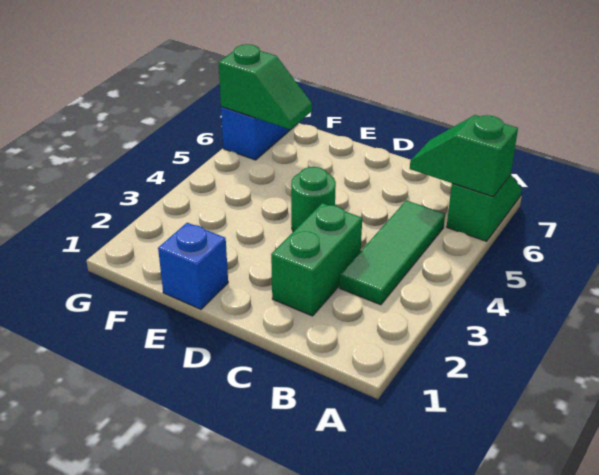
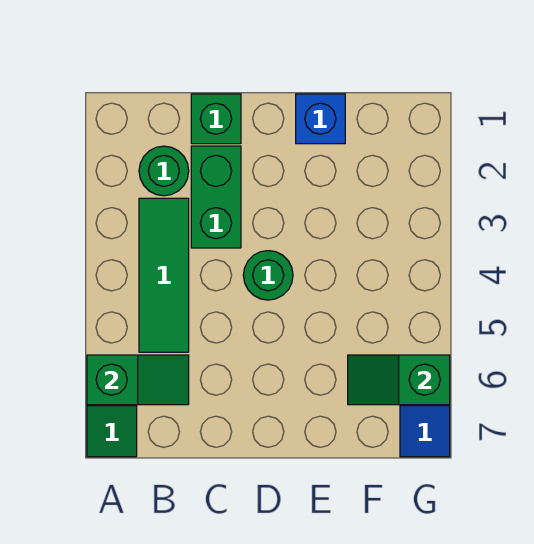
none -> green 1x1 round brick [139,146,189,196]
none -> green 1x1 brick [191,94,241,144]

